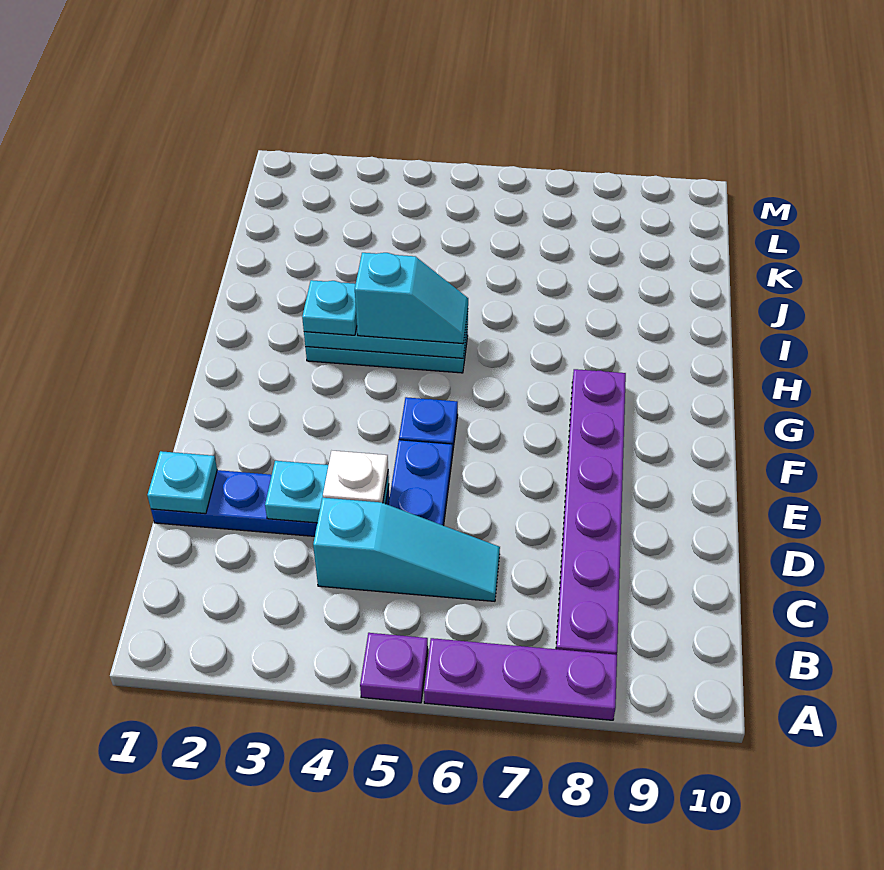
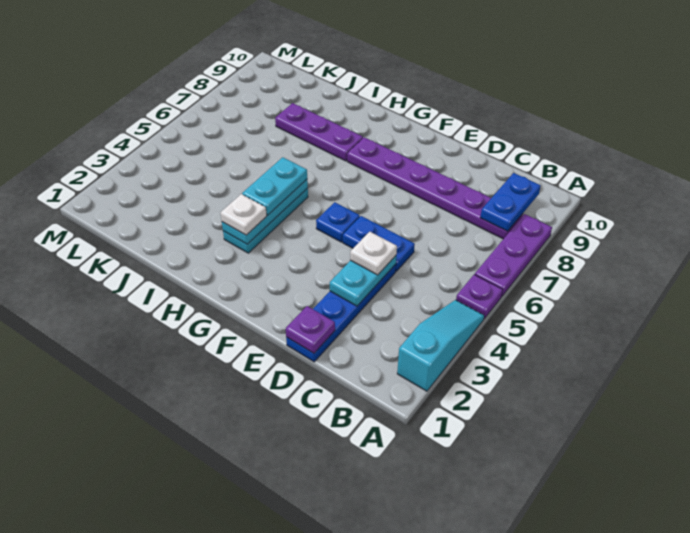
none -> blue 1x2 plate [480,173,541,231]
cyan 1x3 slope [313,498,500,601] -> cyan 1x3 slope moved to [397,300,484,391]
cyan 1x1 plate [147,451,217,514] -> purple 1x1 plate [286,306,335,353]
cyan 1x1 plate [302,280,357,335] -> white 1x1 plate [221,194,267,235]
cyan 1x2 slope [355,253,468,344] -> cyan 1x2 plate [242,157,307,215]
none -> purple 1x3 plate [275,103,363,161]

